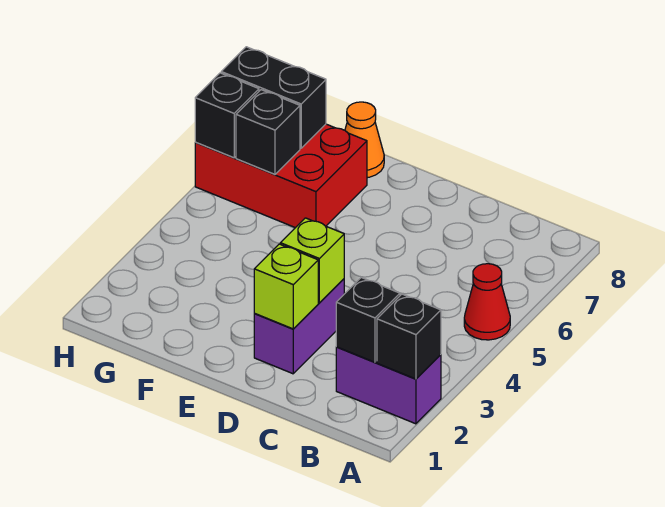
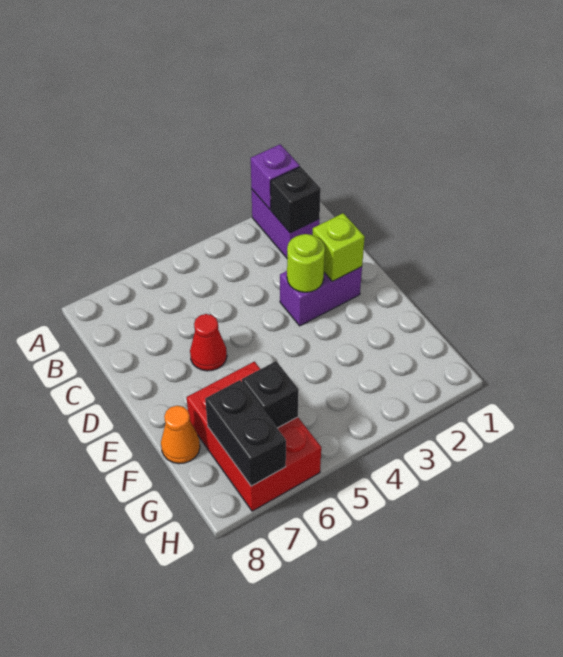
black 1x1 brick [377,294,441,379] -> purple 1x1 brick [251,144,300,210]
red 1x1 cone [464,264,510,340] -> red 1x1 cone moved to [190,314,227,371]
lime 1x1 brick [280,218,344,303] -> lime 1x1 round brick [287,234,325,292]
black 1x1 brick [195,73,259,158] -> none

